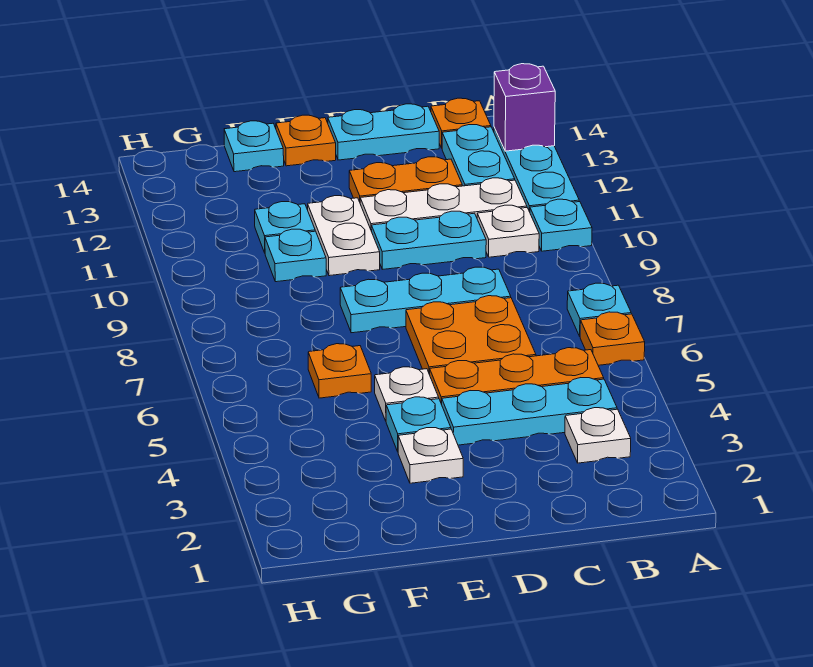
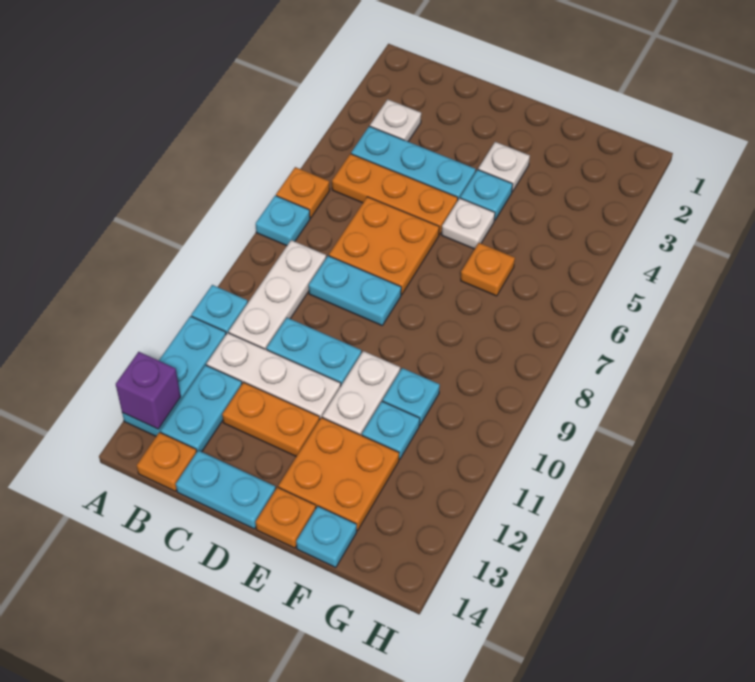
white 1x1 plate [477,205,539,257] -> white 1x3 plate [229,240,326,350]
cyan 1x3 plate [340,267,511,333] -> cyan 1x2 plate [309,256,401,325]
none -> orange 2x2 plate [278,417,399,530]

